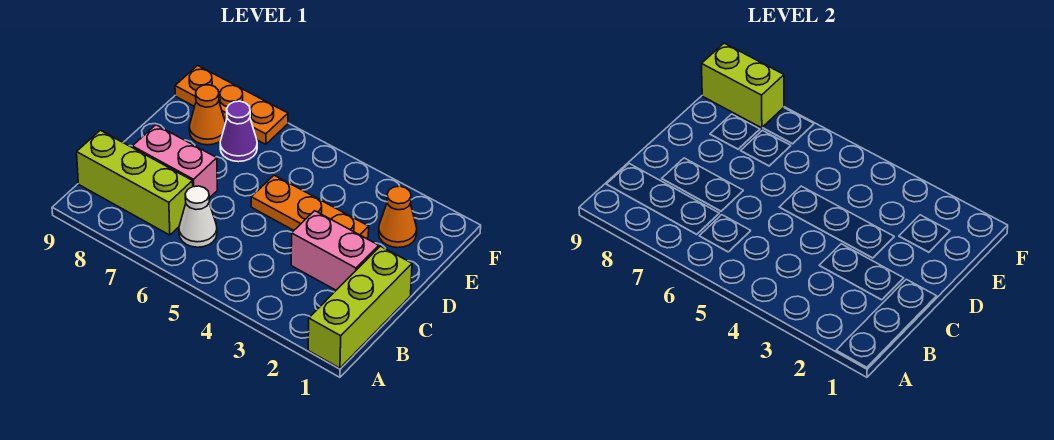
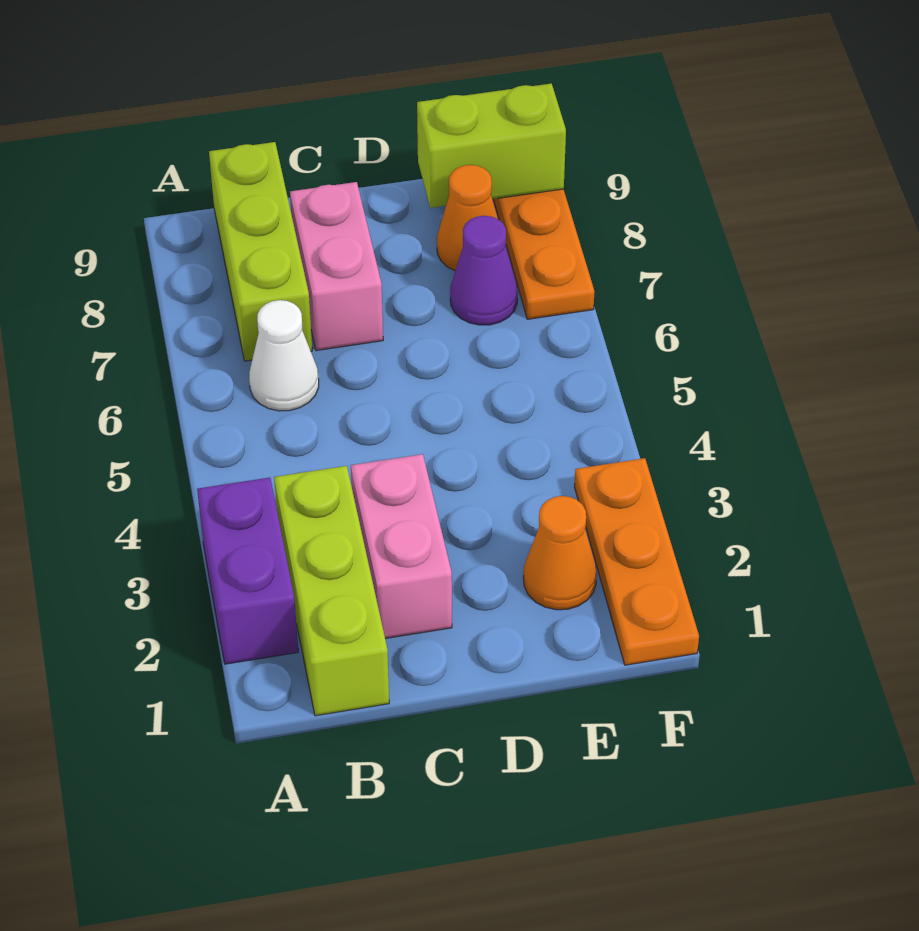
lime 1x3 brick [308,246,412,368] -> lime 1x3 brick turned to [274,466,389,716]
none -> purple 1x2 brick [197,478,298,664]
orange 1x3 plate [251,175,369,239] -> orange 1x3 plate moved to [574,458,699,665]
lime 1x2 brick [702,43,784,128] -> lime 1x2 brick turned to [417,83,566,208]

